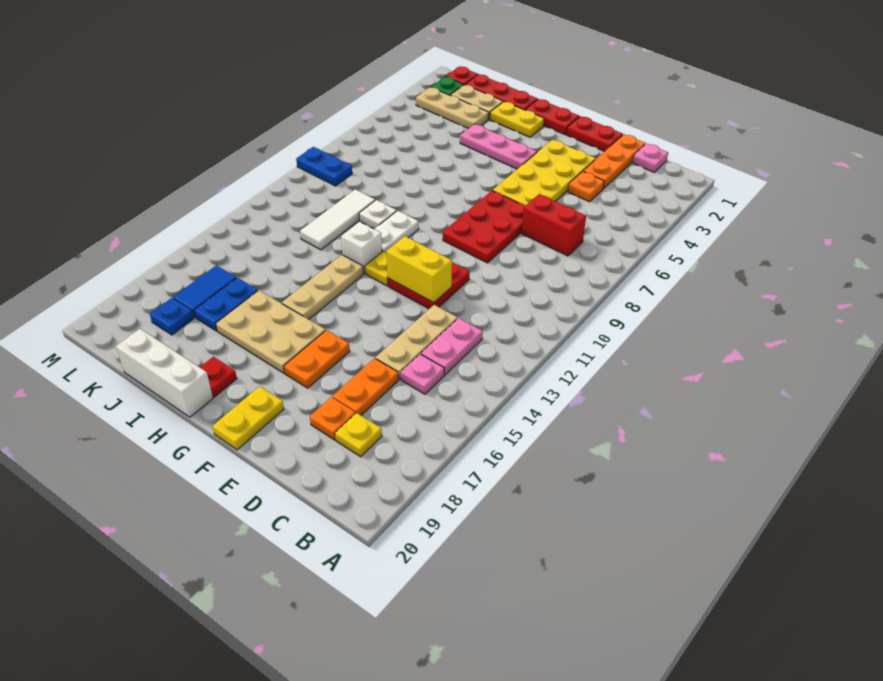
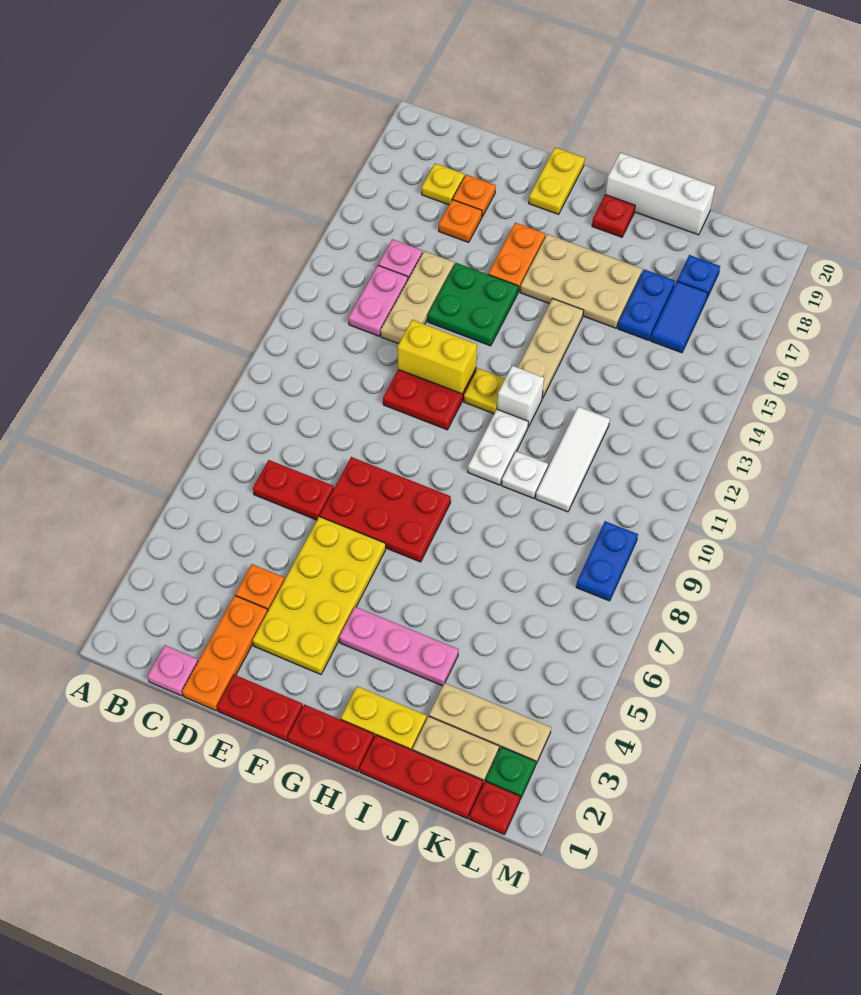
red 1x2 brick [522,194,586,256] -> red 1x2 plate [253,460,334,520]
orange 1x2 plate [332,358,399,415] -> orange 1x1 plate [439,199,482,242]
red 2x3 plate [443,190,525,263] -> red 2x3 plate turned to [320,457,451,562]
none -> green 2x2 plate [428,263,518,346]
blue 1x2 plate [296,147,352,186] -> blue 1x2 plate turned to [576,521,638,601]

